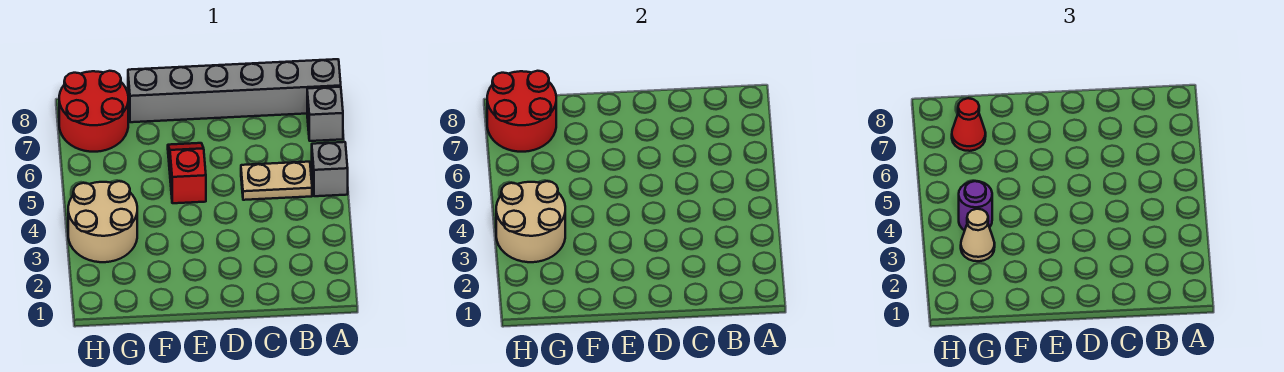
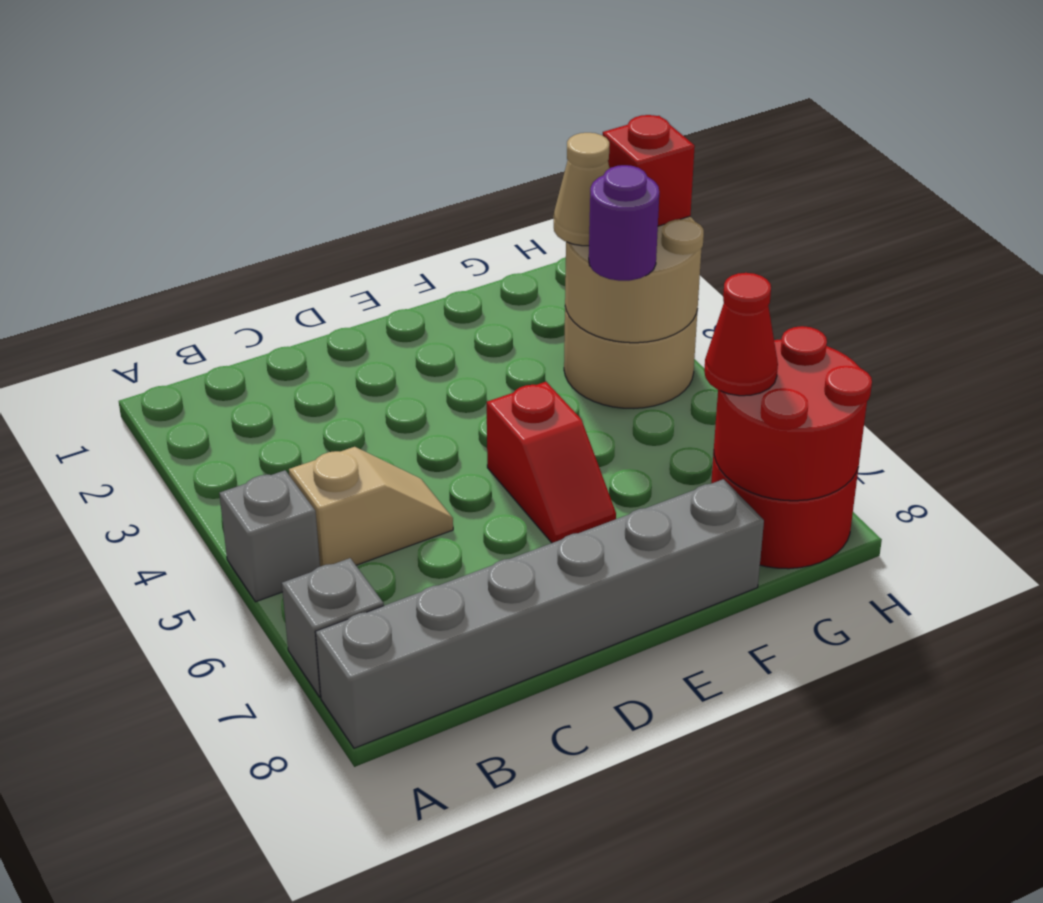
tan 1x2 plate [241,162,312,200] -> tan 1x2 slope [289,447,453,567]
none -> red 1x1 brick [603,115,695,226]

